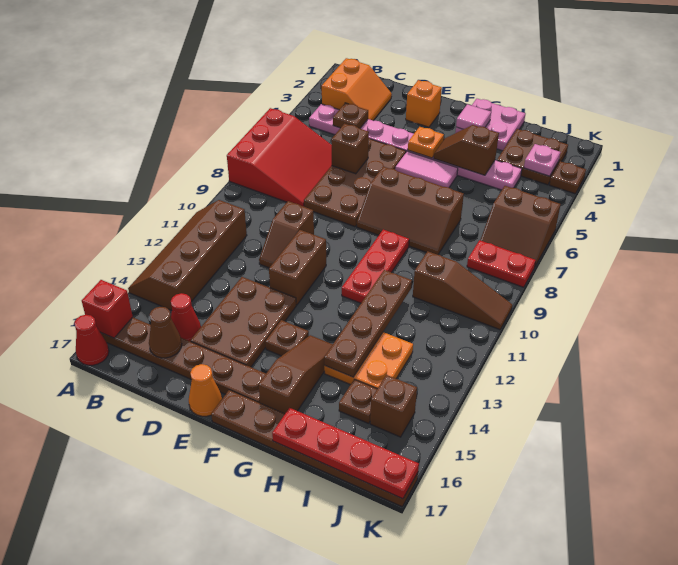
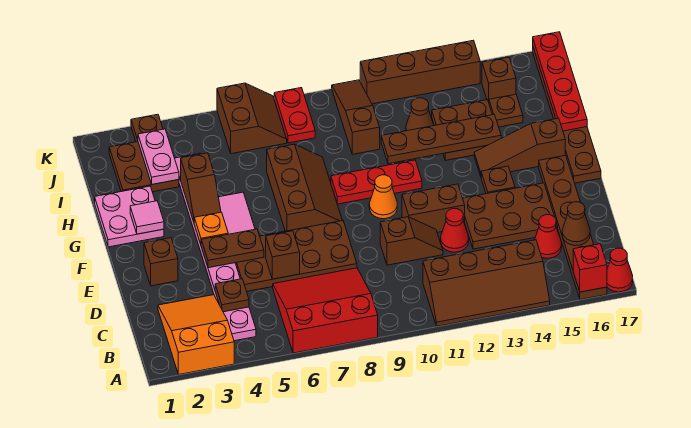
orange 2x2 slope [322,58,392,120] -> orange 2x3 slope [158,295,234,374]
none -> red 1x1 cone [441,209,469,252]
orange 1x1 brick [406,80,442,127] -> brown 1x1 brick [144,238,178,286]
none -> brown 1x2 plate [201,229,264,268]
orange 1x1 cone [189,364,222,416] -> orange 1x1 cone moved to [369,175,397,219]
orange 2x2 plate [324,332,413,389] -> brown 2x2 plate [432,100,492,160]
none -> brown 1x1 cone [406,98,434,131]
pink 1x1 plate [524,144,560,176] -> pink 1x2 plate [138,129,179,184]
none -> brown 1x4 brick [360,40,480,104]

